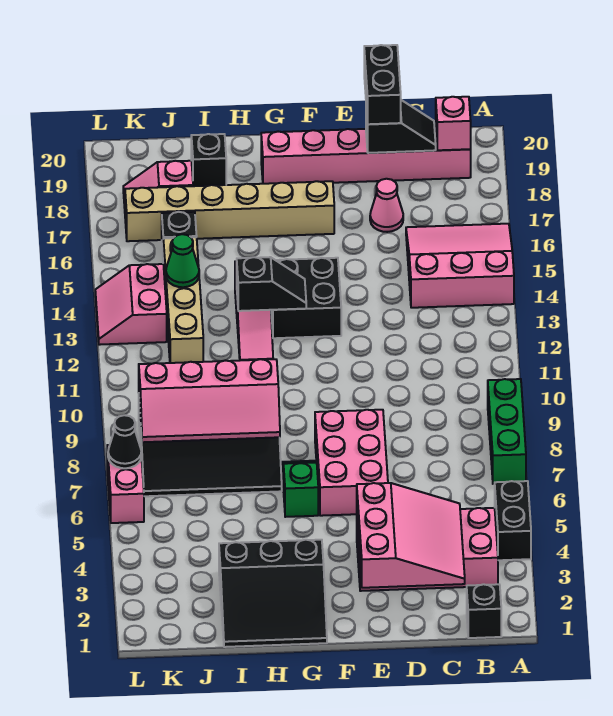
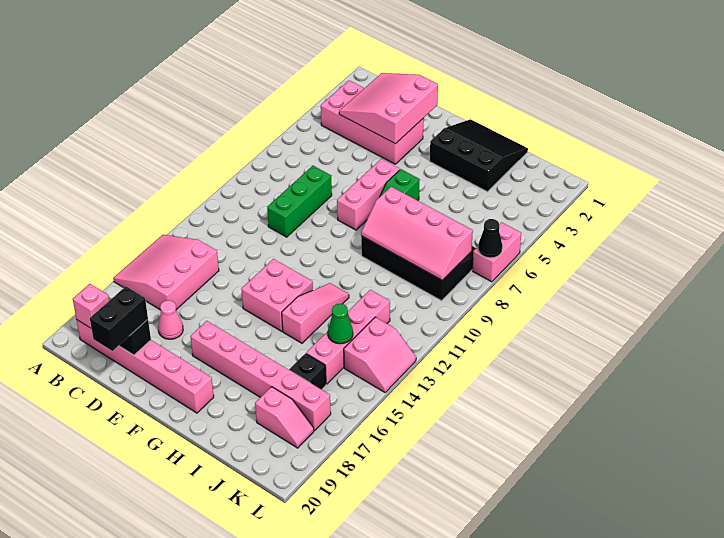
black 1x2 brick [495,481,531,560] -> none
green 1x3 brick [488,379,526,484] -> green 1x3 brick moved to [267,166,332,237]
pink 3x3 slope [406,224,514,308] -> pink 3x3 slope turned to [113,235,219,310]
black 1x1 brick [467,584,501,638] -> none
pink 2x3 brick [315,410,388,516] -> pink 1x3 brick [337,159,400,230]
black 2x2 brick [271,258,341,338] -> pink 2x2 brick [241,259,313,331]
tan 1x6 brick [125,181,334,241] -> pink 1x6 brick [190,321,331,431]
black 1x2 slope [237,257,306,311] -> none
pink 2x4 slope [139,359,280,442] -> pink 2x4 slope turned to [361,187,473,280]
black 1x1 brick [191,134,226,186] -> none
tan 1x4 brick [163,237,203,363] -> pink 1x4 brick [306,290,390,384]

